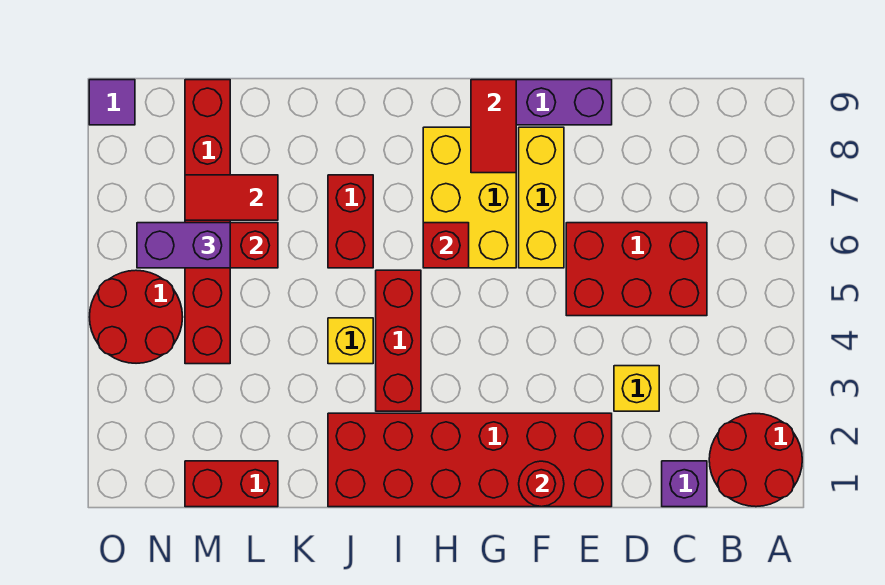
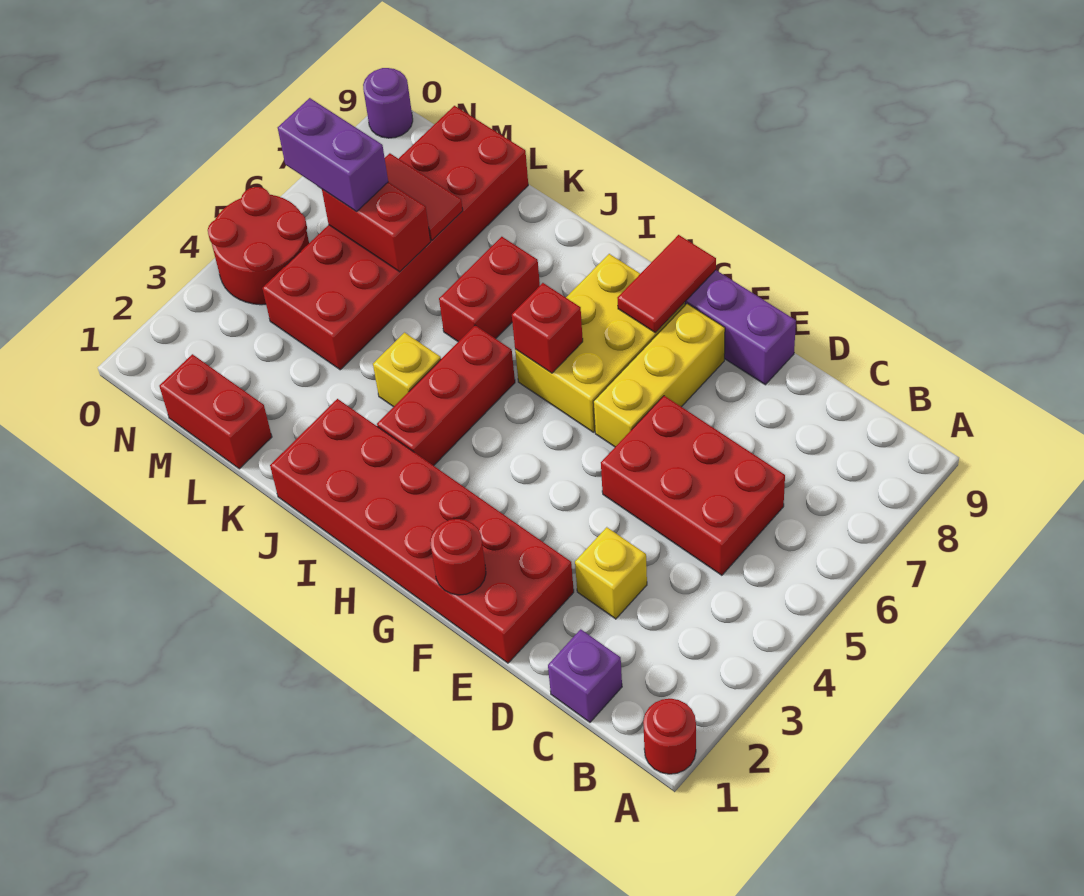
red 2x2 round brick [709,414,802,507] -> red 1x1 round brick [643,699,696,774]
red 1x6 brick [185,80,230,364] -> red 2x6 brick [262,106,528,370]
purple 1x1 tile [89,80,135,125] -> purple 1x1 round brick [363,68,413,138]

